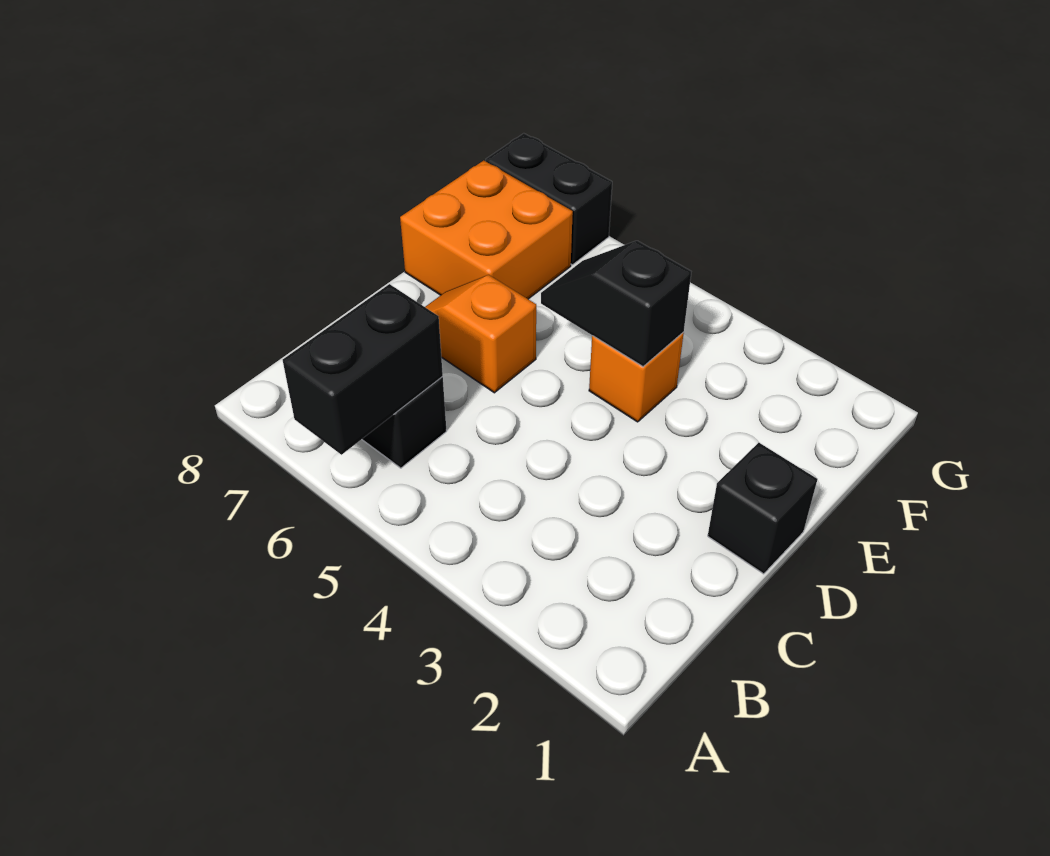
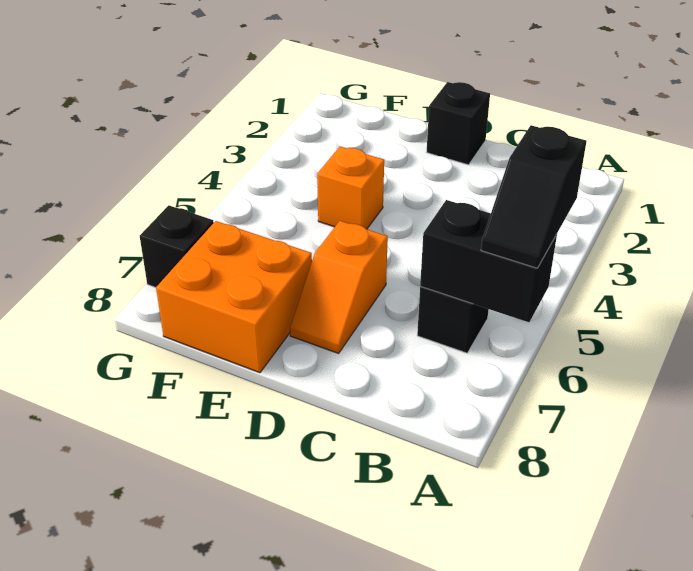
black 1x2 slope [541,241,691,367] -> black 1x2 slope moved to [481,125,587,268]
black 1x2 brick [486,133,612,265] -> black 1x1 brick [140,205,214,287]

